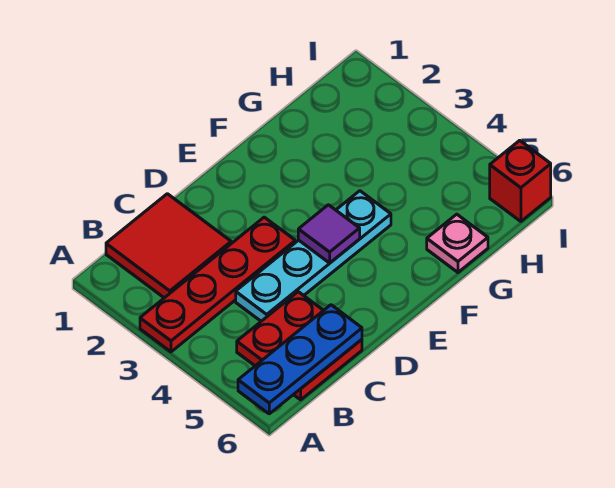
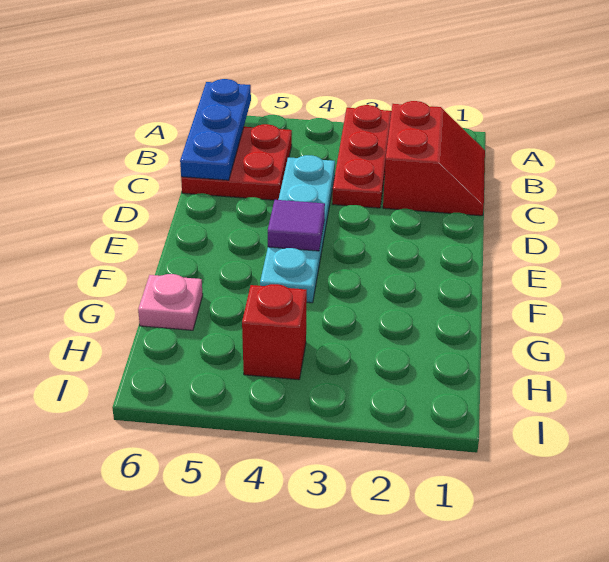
red 1x4 plate [140,217,295,352] -> red 1x3 plate [332,105,391,208]
red 2x2 tile [106,194,231,298] -> red 2x2 slope [383,101,485,216]
red 1x1 brick [490,140,551,221] -> red 1x1 brick moved to [242,284,307,380]

